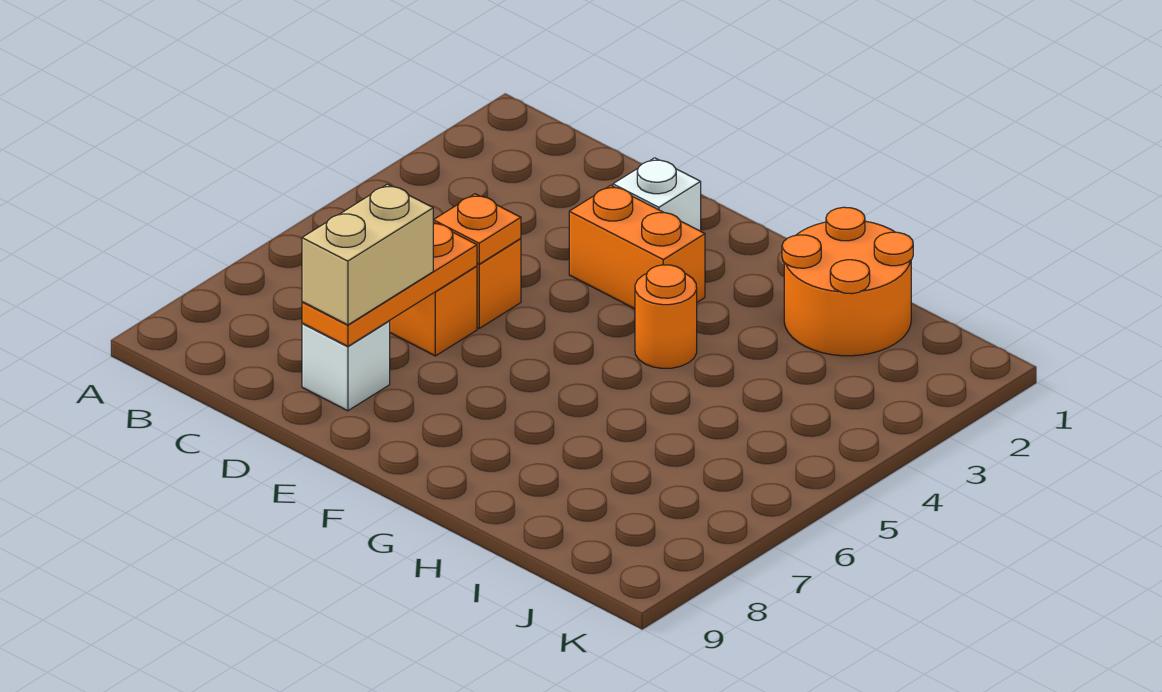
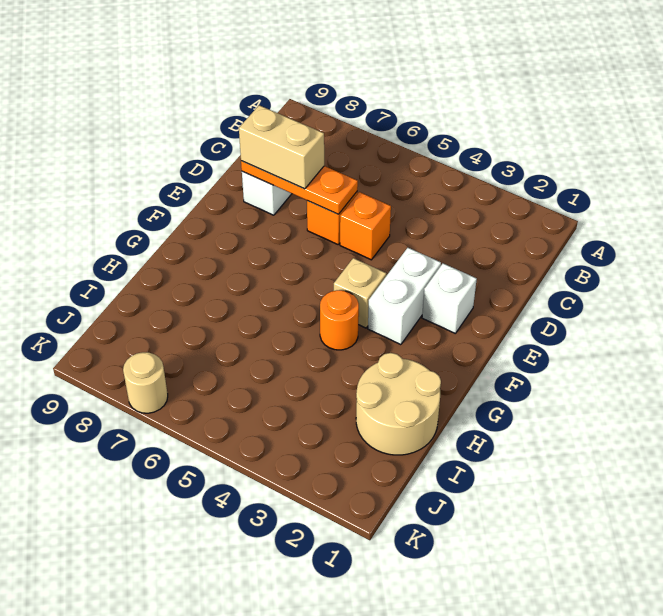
orange 1x1 plate [433,194,521,264] -> none
orange 1x2 brick [569,185,705,309] -> white 1x2 brick [368,248,441,345]
none -> tan 1x1 brick [334,258,386,328]
orange 2x2 round brick [782,207,913,356] -> tan 2x2 round brick [356,353,441,455]
none -> tan 1x1 round brick [123,352,168,413]

